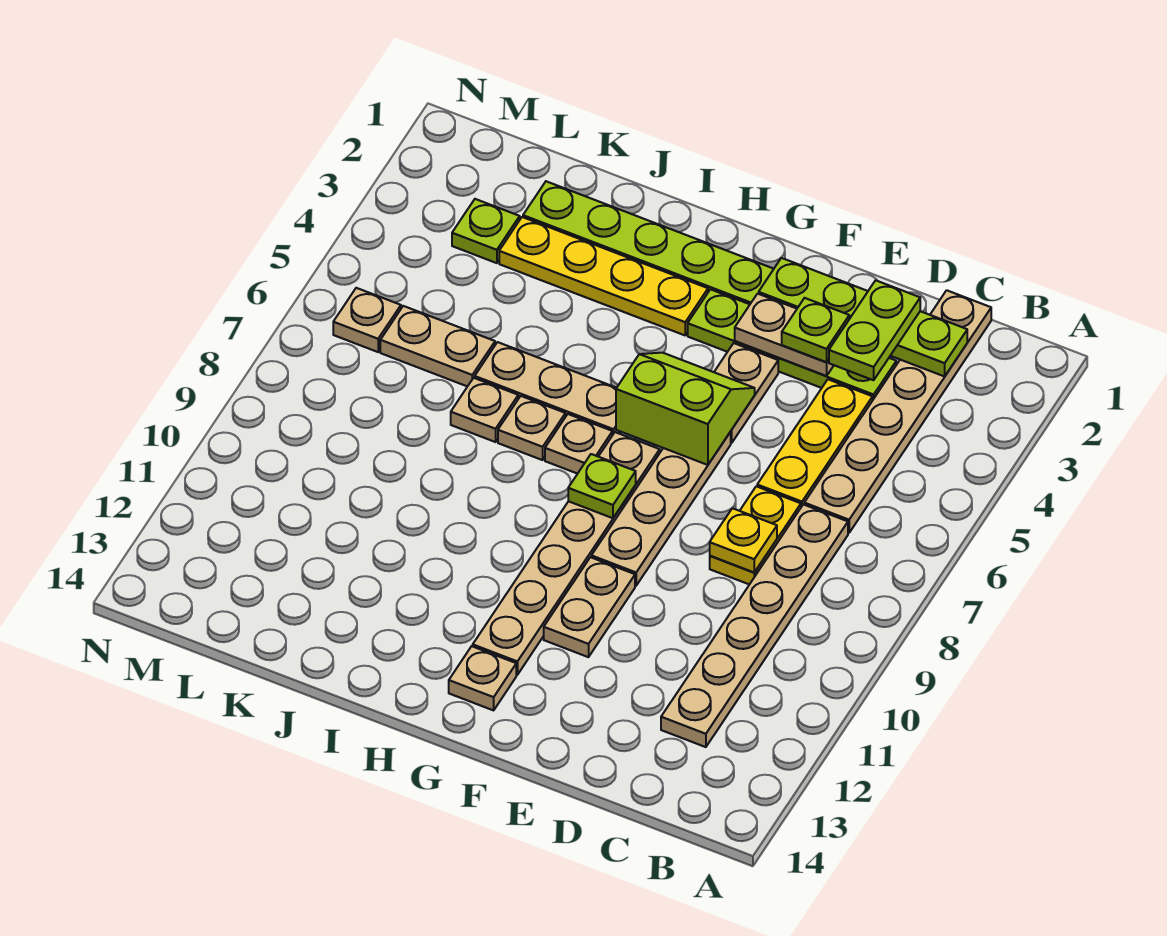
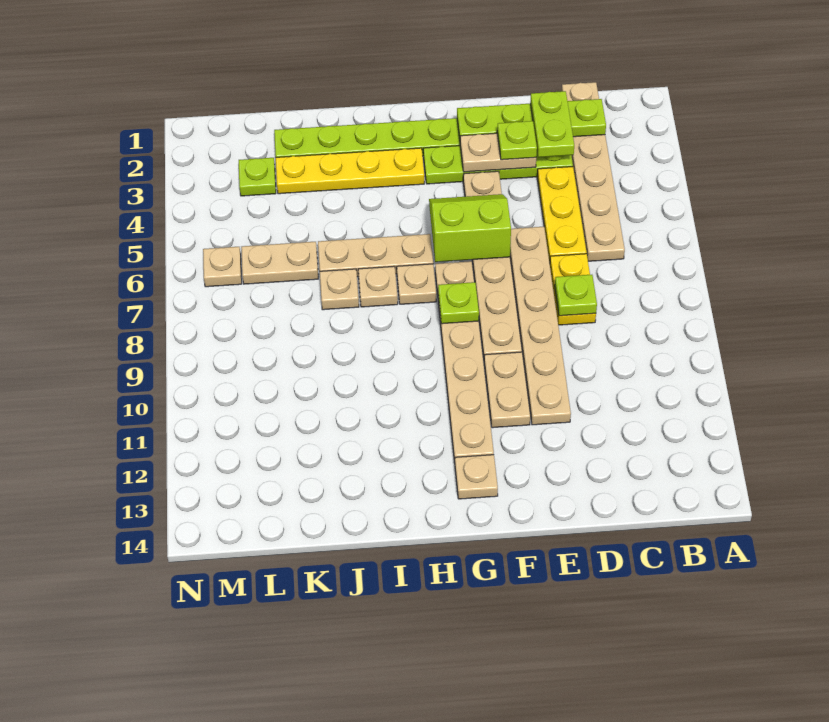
tan 1x6 plate [661,504,848,747] -> tan 1x6 plate moved to [510,227,571,425]
yellow 1x1 plate [710,508,777,572] -> lime 1x1 plate [555,275,597,316]

